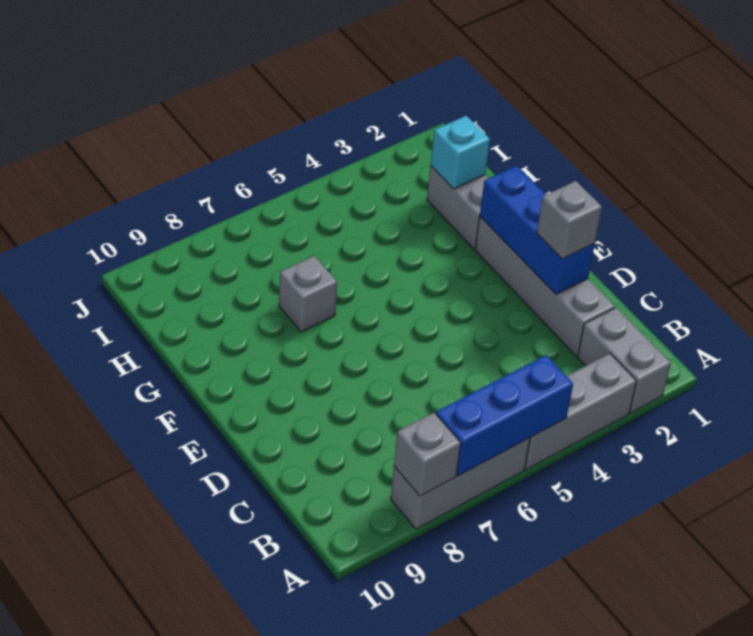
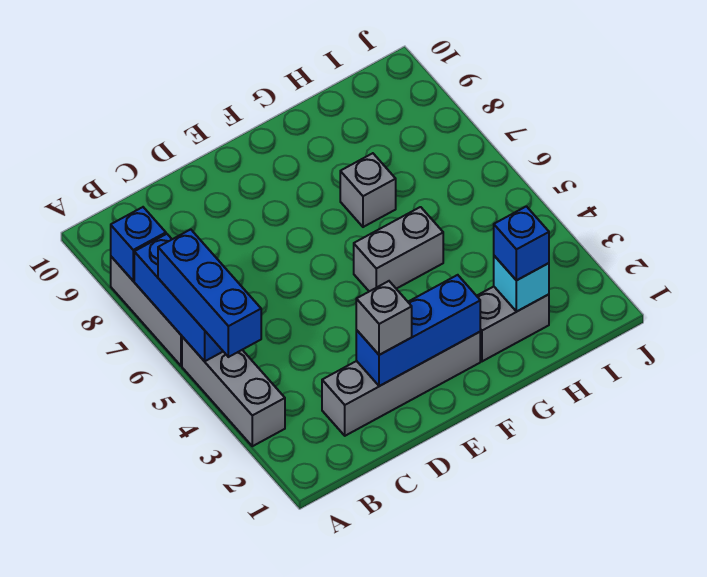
grey 1x2 brick [578,308,671,413] -> grey 1x2 brick moved to [354,207,443,291]
none -> blue 1x3 brick [158,229,261,357]
grey 1x1 brick [394,413,461,496] -> blue 1x1 brick [111,207,166,281]
none -> blue 1x1 brick [494,206,549,280]

